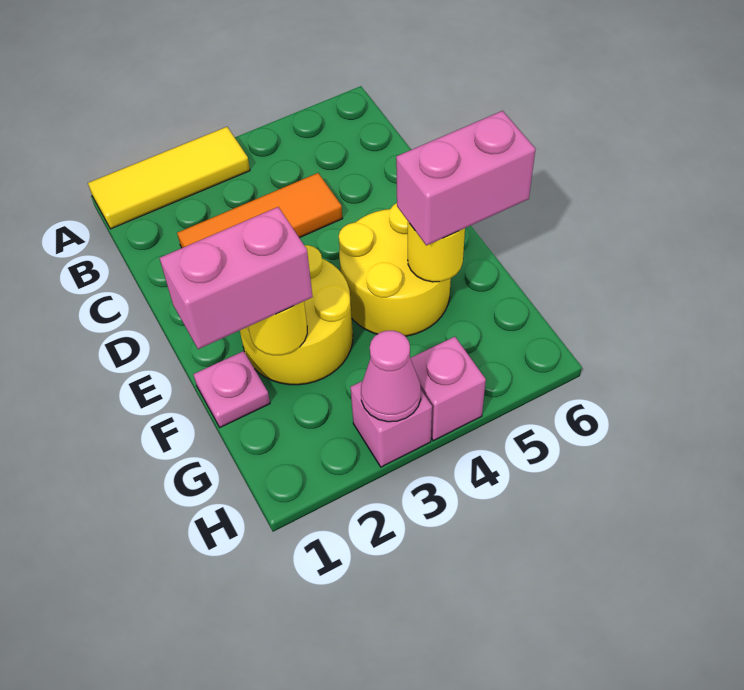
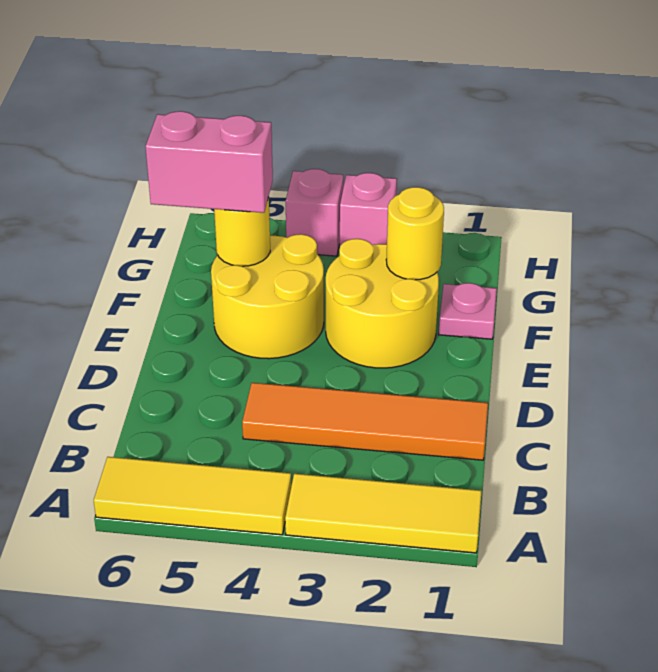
none -> yellow 1x3 tile [94,457,291,535]
orange 1x3 tile [177,173,343,248] -> orange 1x4 tile [242,383,488,460]
pink 1x2 brick [160,207,313,349] -> none
pink 1x1 cone [361,331,421,422] -> none

